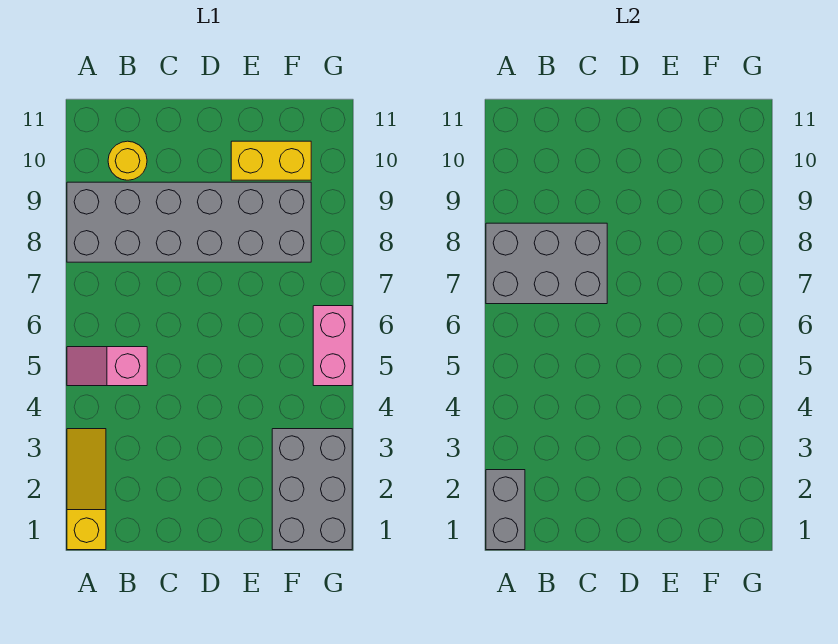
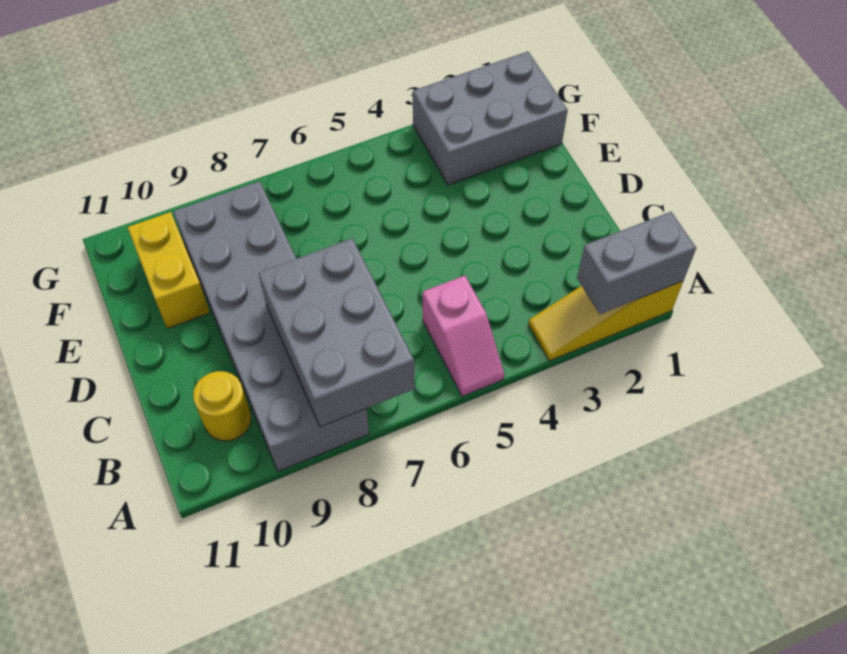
pink 1x2 brick [313,306,352,386] -> none

